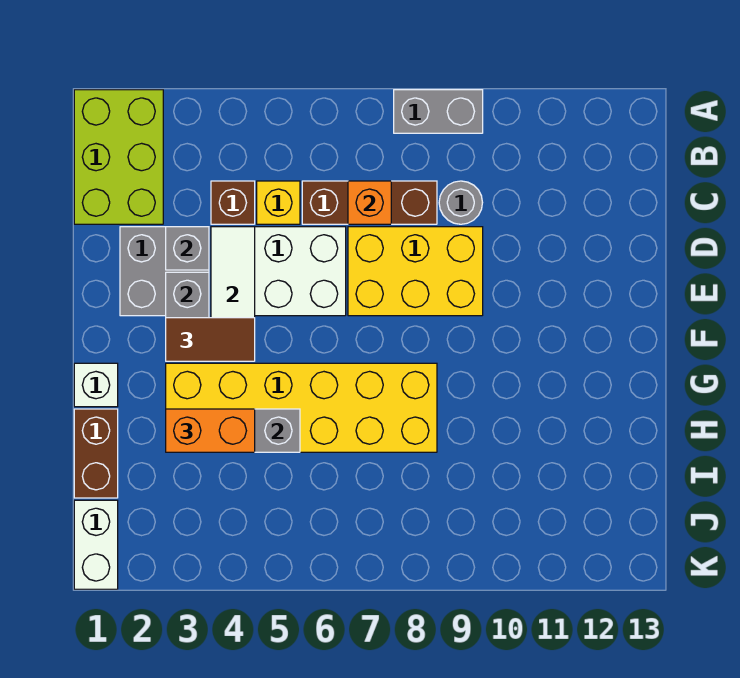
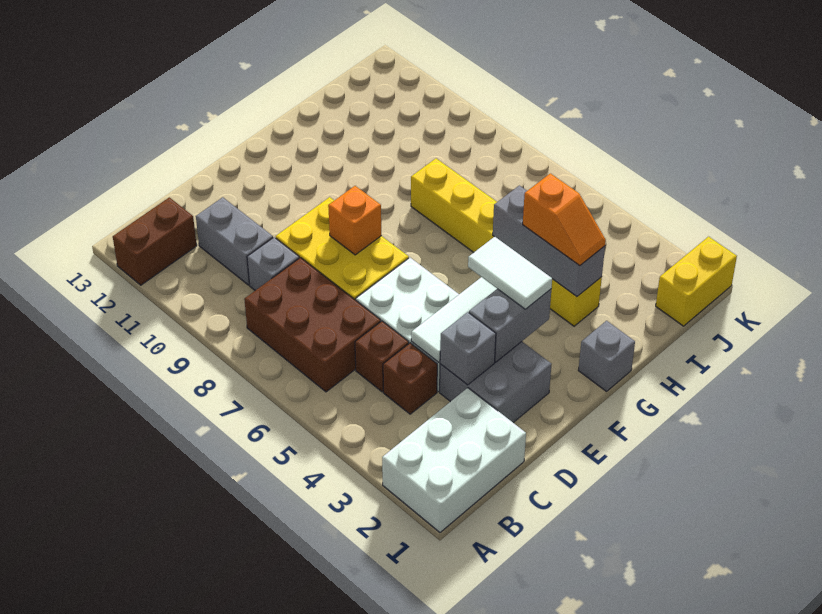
lime 2x3 brick [74,90,163,224] -> white 2x3 brick [382,388,526,532]
grey 1x2 brick [394,90,483,133] -> grey 1x2 brick moved to [196,197,273,285]
yellow 1x1 brick [257,181,300,224] -> brown 1x1 brick [355,321,409,392]
brown 1x3 brick [302,181,437,224] -> brown 2x3 brick [244,258,381,392]
orange 1x1 brick [348,181,391,224] -> orange 1x1 brick moved to [328,186,381,255]
grey 1x1 round brick [439,181,483,224] -> grey 1x1 brick [247,237,299,290]
brown 1x2 tile [166,318,255,361] -> white 1x2 tile [468,237,552,309]
white 1x1 brick [74,363,118,407] -> grey 1x1 brick [578,321,635,391]
yellow 2x6 brick [166,363,437,452] -> yellow 1x6 brick [411,158,602,326]
brown 1x2 brick [74,409,118,498] -> brown 1x2 brick moved to [113,197,197,285]
orange 1x2 brick [166,409,255,452] -> orange 1x2 slope [523,173,606,266]
white 1x2 brick [74,500,118,589] -> yellow 1x2 brick [656,237,737,326]

